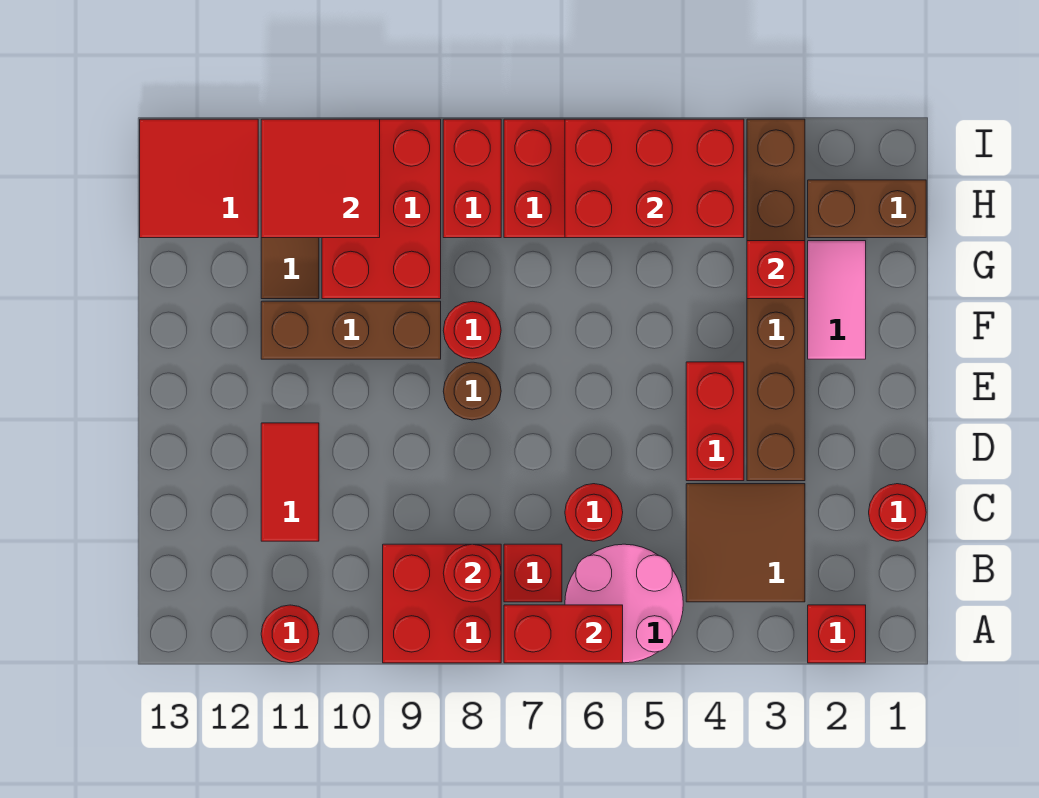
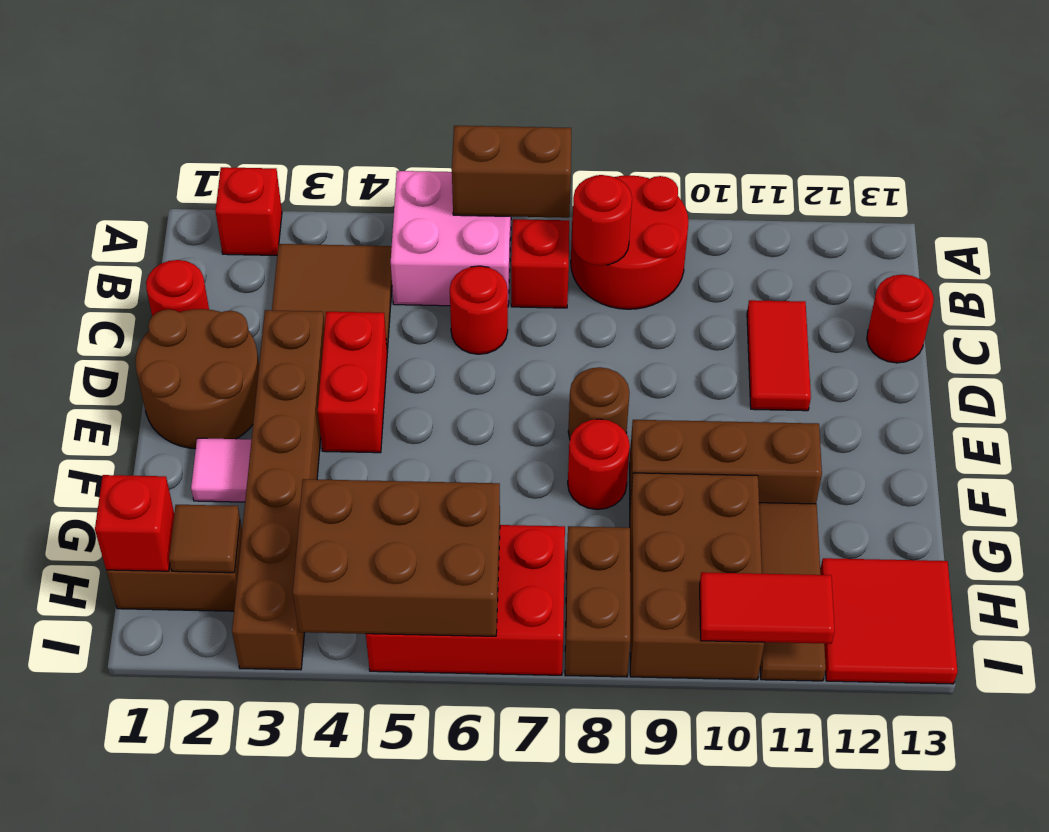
pink 2x2 round brick [565,544,683,663] -> pink 2x2 brick [391,171,511,306]
red 1x2 brick [504,605,623,663] -> brown 1x2 brick [452,126,571,218]
red 2x2 brick [383,544,501,663] -> red 2x2 round brick [571,175,689,309]
red 1x1 round brick [261,605,319,663] -> red 1x1 round brick moved to [867,274,934,363]
none -> brown 2x2 round brick [135,309,259,449]
pink 1x2 tile [808,241,866,359] -> pink 1x1 tile [191,438,252,502]
red 1x1 brick [747,241,805,299] -> red 1x1 brick moved to [95,475,174,571]
red 2x3 brick [322,119,441,299] -> brown 2x3 brick [630,473,764,680]
none -> brown 1x1 tile [169,505,240,573]
red 2x3 brick [565,119,744,238] -> brown 2x3 brick [293,479,500,636]
red 1x2 brick [443,119,501,238] -> brown 1x2 brick [565,526,630,677]
red 2x2 tile [261,119,380,238] -> red 1x2 tile [700,572,835,644]

